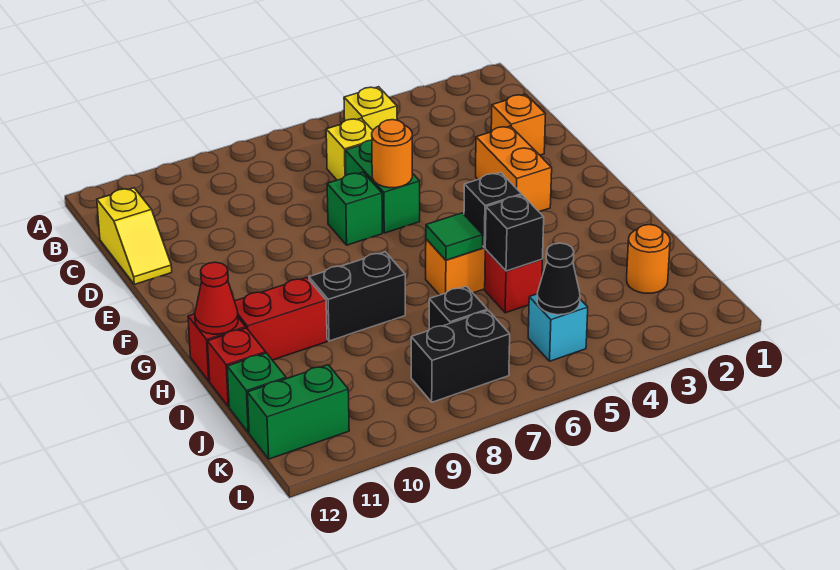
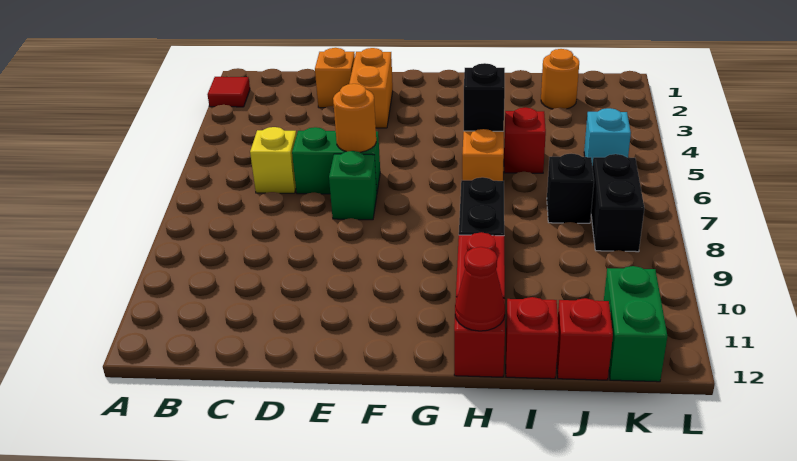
none -> red 1x1 tile [208,77,250,107]
yellow 1x1 brick [344,87,397,130] -> none
yellow 1x2 slope [97,188,172,284] -> none
orange 1x2 brick [476,126,552,212] -> orange 1x2 brick turned to [349,48,393,128]
green 1x1 tile [426,213,483,260] -> none
black 1x1 brick [485,195,544,271] -> none
green 1x1 brick [227,353,286,433] -> red 1x1 brick [557,298,613,380]
black 1x1 cone [537,243,580,315] -> none

